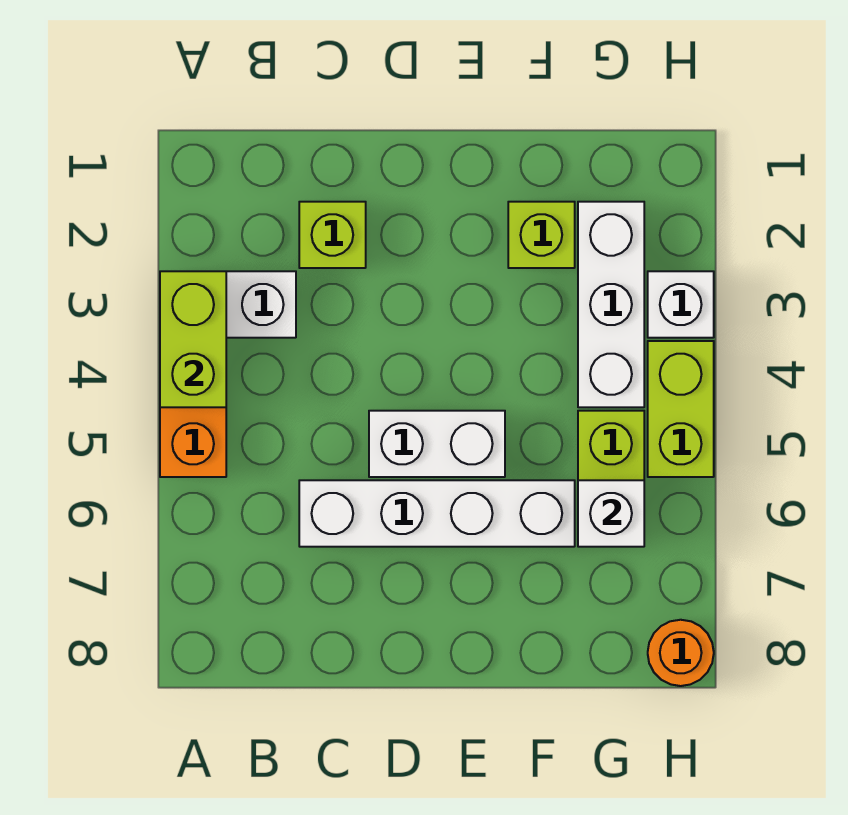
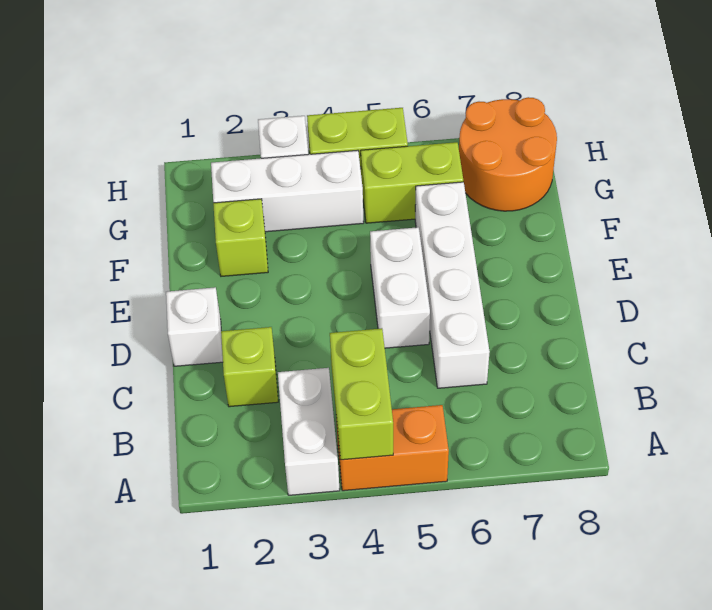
lime 1x2 brick [160,271,226,407] -> lime 1x2 brick turned to [330,328,393,460]
white 1x1 brick [578,480,644,547] -> white 1x1 brick moved to [166,287,223,366]
orange 1x1 round brick [648,620,714,686] -> orange 2x2 round brick [459,97,557,211]

